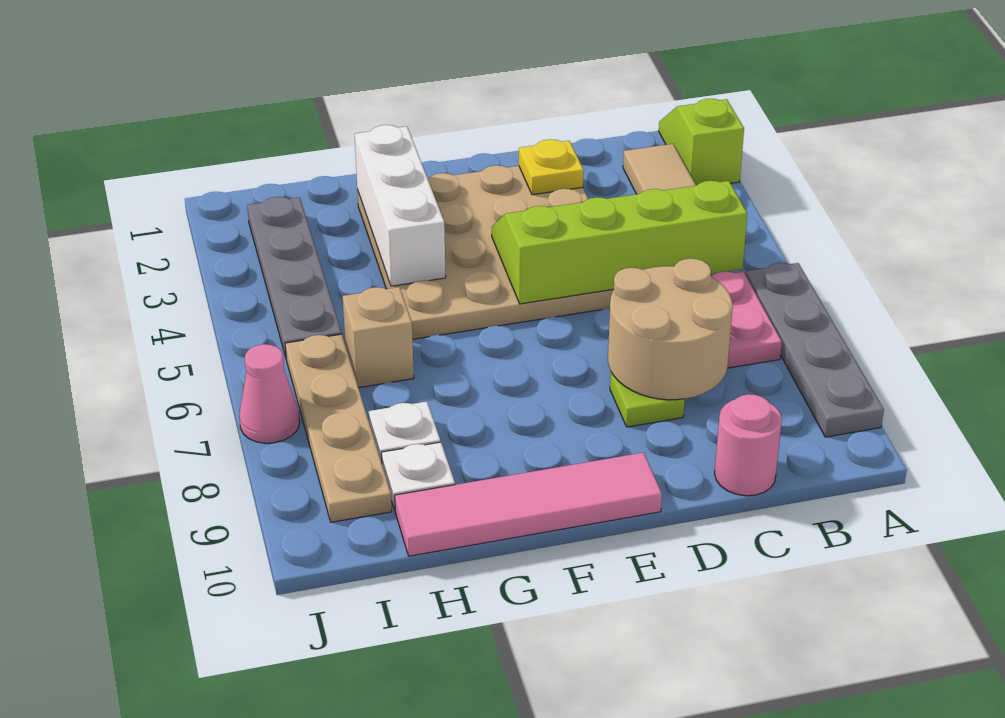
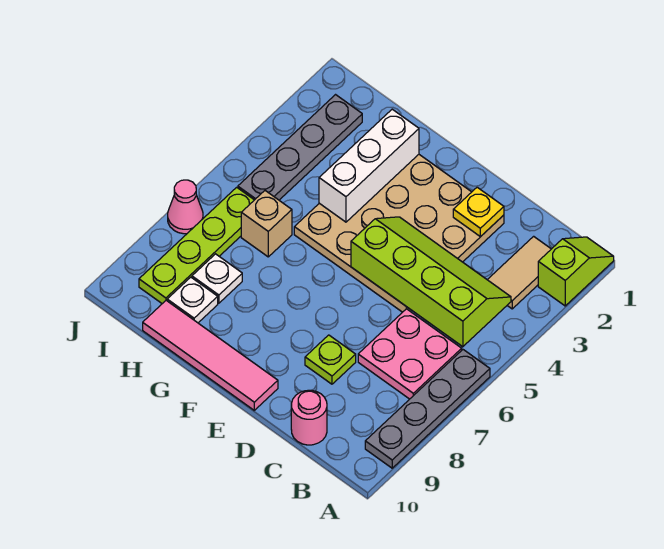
tan 2x2 round brick [608,259,733,400] -> none
tan 1x4 plate [285,334,392,522] -> lime 1x4 plate [139,187,254,304]

